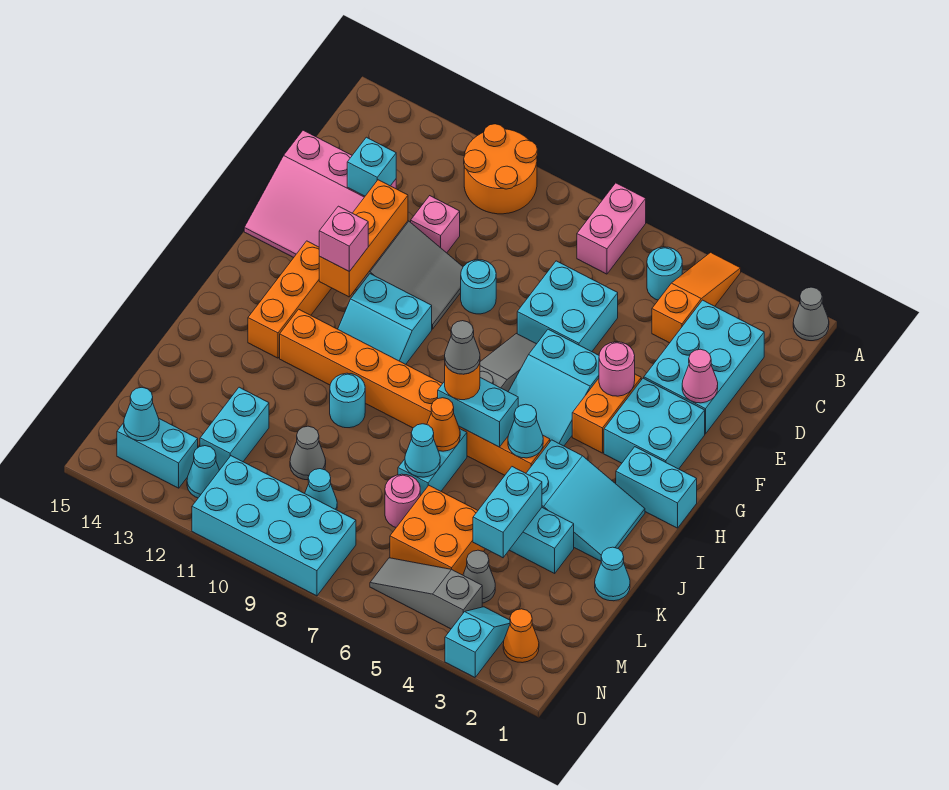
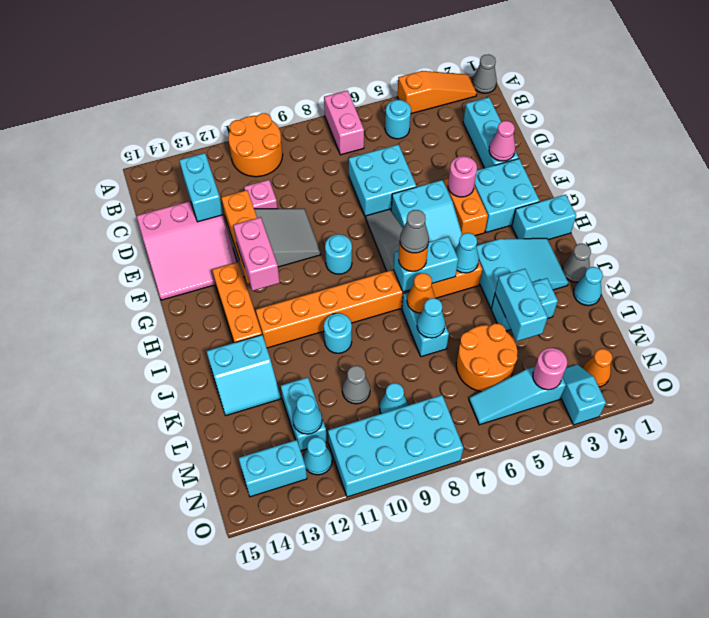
orange 1x3 slope [652,252,741,343] -> orange 1x3 slope turned to [397,71,477,114]
cyan 2x3 brick [644,300,764,434] -> cyan 1x3 brick [463,97,519,168]
cyan 1x1 brick [347,137,396,196] -> cyan 1x2 brick [179,153,223,222]
cyan 1x1 round brick [461,260,496,314] -> cyan 1x1 round brick moved to [325,234,352,274]
cyan 2x2 slope [338,274,432,364] -> cyan 2x2 slope moved to [207,335,281,416]
pink 1x1 brick [319,206,368,272] -> pink 1x2 brick [233,217,280,291]
orange 2x2 brick [390,485,485,575] -> orange 2x2 round brick [456,324,517,392]
pink 1x1 round brick [385,474,420,527] -> pink 1x1 round brick moved to [533,348,567,390]
grey 1x1 cone [463,550,495,603] -> grey 1x1 cone moved to [563,244,591,282]
grey 1x3 slope [370,558,482,629] -> cyan 1x3 slope [469,367,566,425]
cyan 1x1 cone [124,388,159,441] -> cyan 1x1 cone moved to [293,395,322,434]

